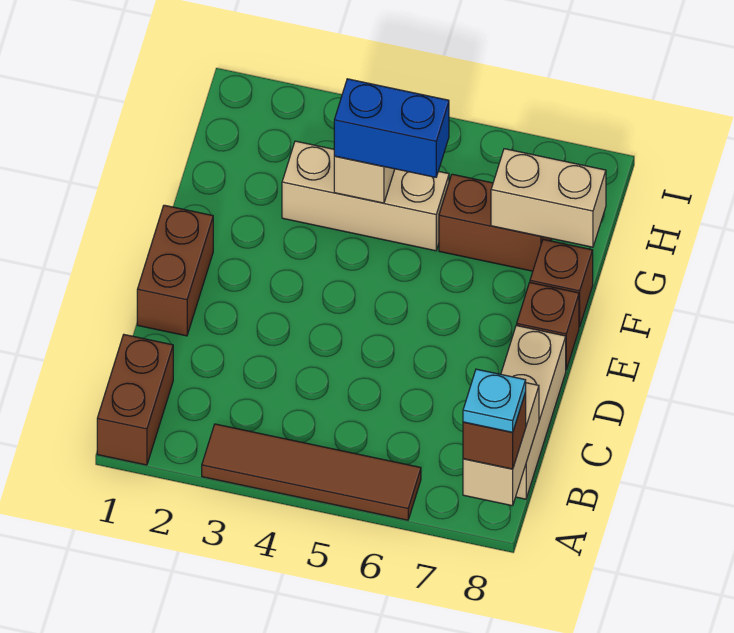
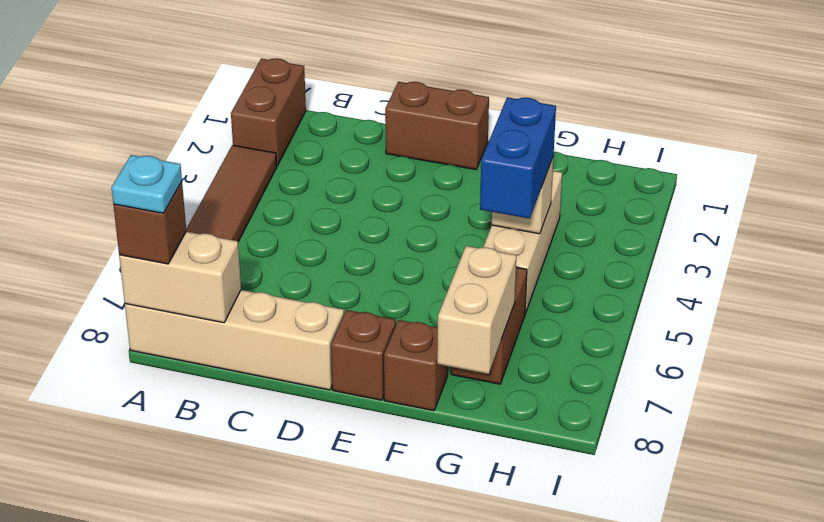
brown 1x2 brick [97,335,173,465] -> brown 1x2 brick turned to [231,58,306,166]
tan 1x3 brick [501,325,566,499] -> tan 1x4 brick [125,290,344,390]

